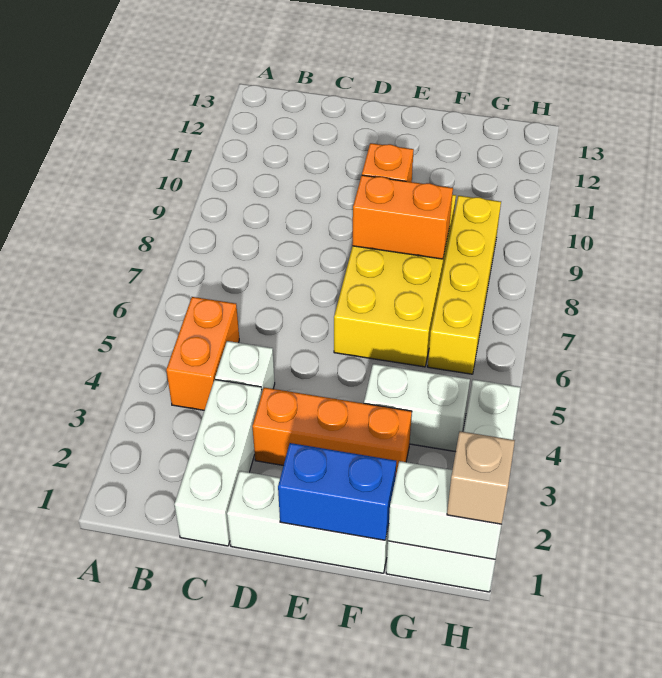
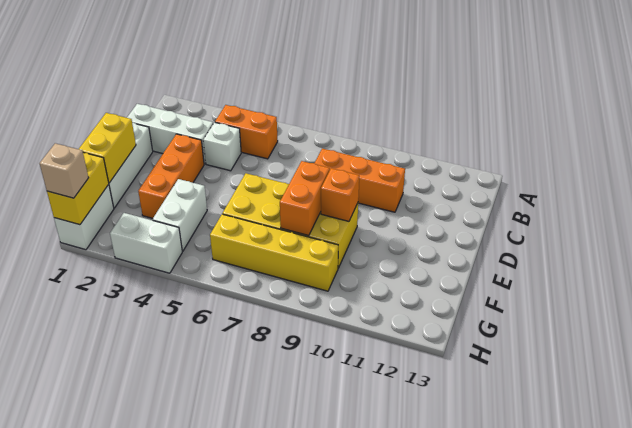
none -> orange 1x3 brick [314,149,405,212]
blue 1x2 brick [278,443,396,540] -> yellow 1x2 brick [79,113,136,183]
white 1x2 brick [388,461,501,559] -> yellow 1x2 brick [47,153,109,225]

